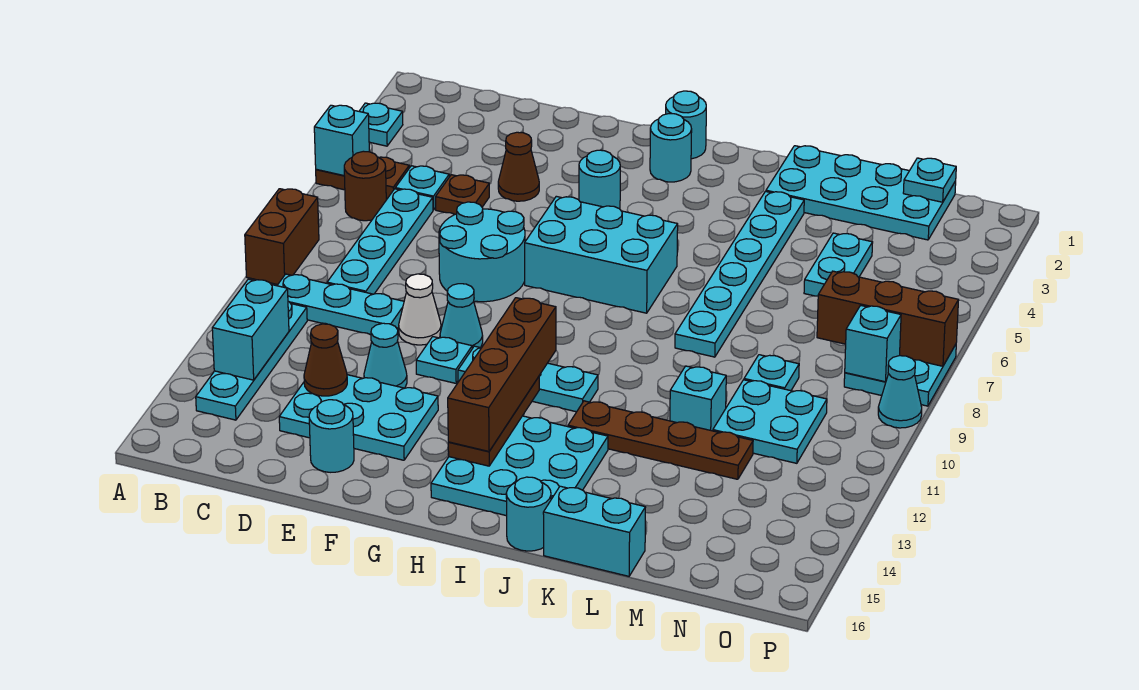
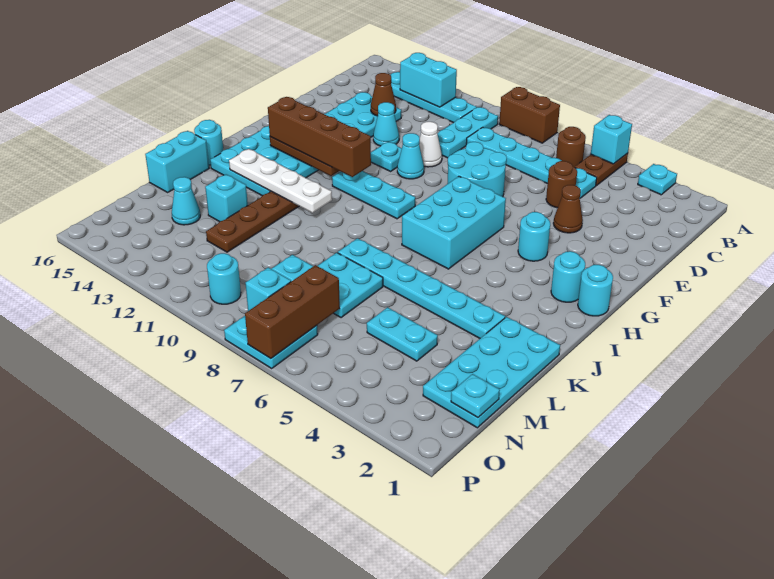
brown 1x1 plate [436,175,489,214] -> brown 1x1 round brick [546,161,577,208]
cyan 1x1 round brick [309,400,354,472] -> cyan 1x1 round brick moved to [207,253,241,304]
cyan 1x3 plate [458,346,598,412] -> cyan 1x3 plate turned to [332,171,415,219]
none -> white 1x4 plate [229,149,332,213]
cyan 1x1 brick [670,366,726,431] -> cyan 1x1 brick moved to [205,174,248,222]
cyan 2x2 plate [713,380,827,463] -> cyan 2x2 plate moved to [318,253,383,318]
cyan 1x1 cone [878,356,922,428] -> cyan 1x1 cone moved to [172,177,200,225]

